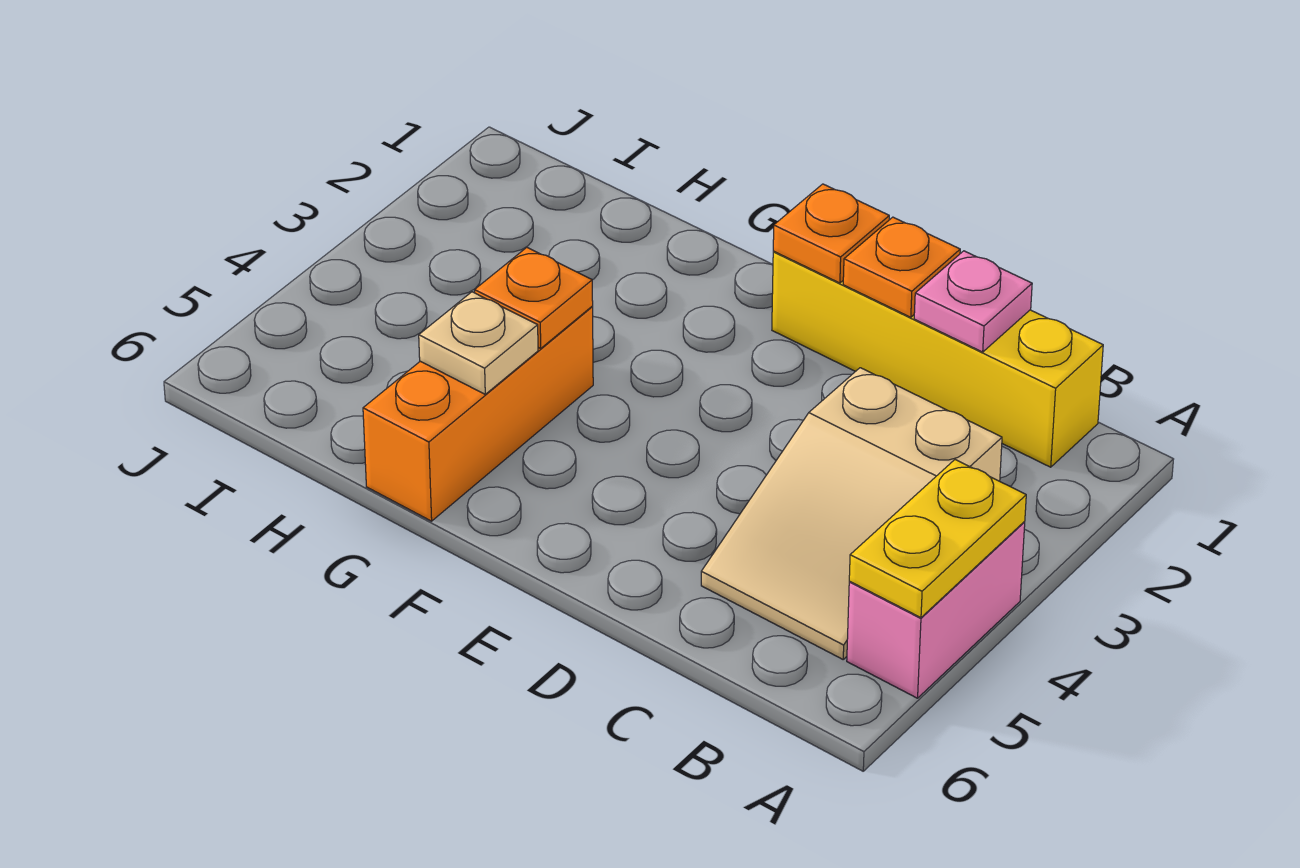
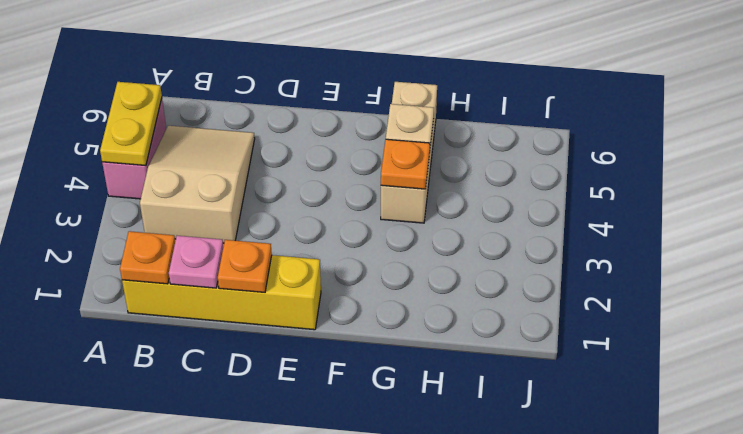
orange 1x1 plate [773,184,889,283] -> orange 1x1 plate moved to [120,231,175,284]
orange 1x3 brick [363,307,593,521] -> tan 1x3 brick [381,82,437,223]

